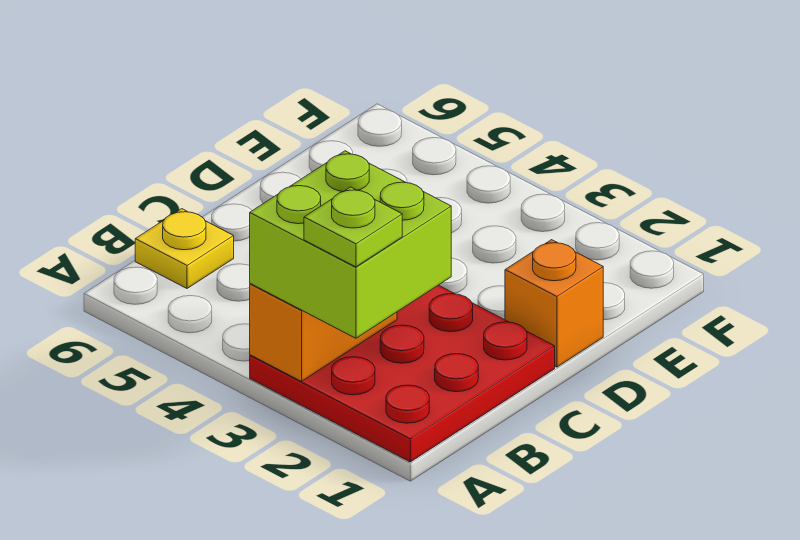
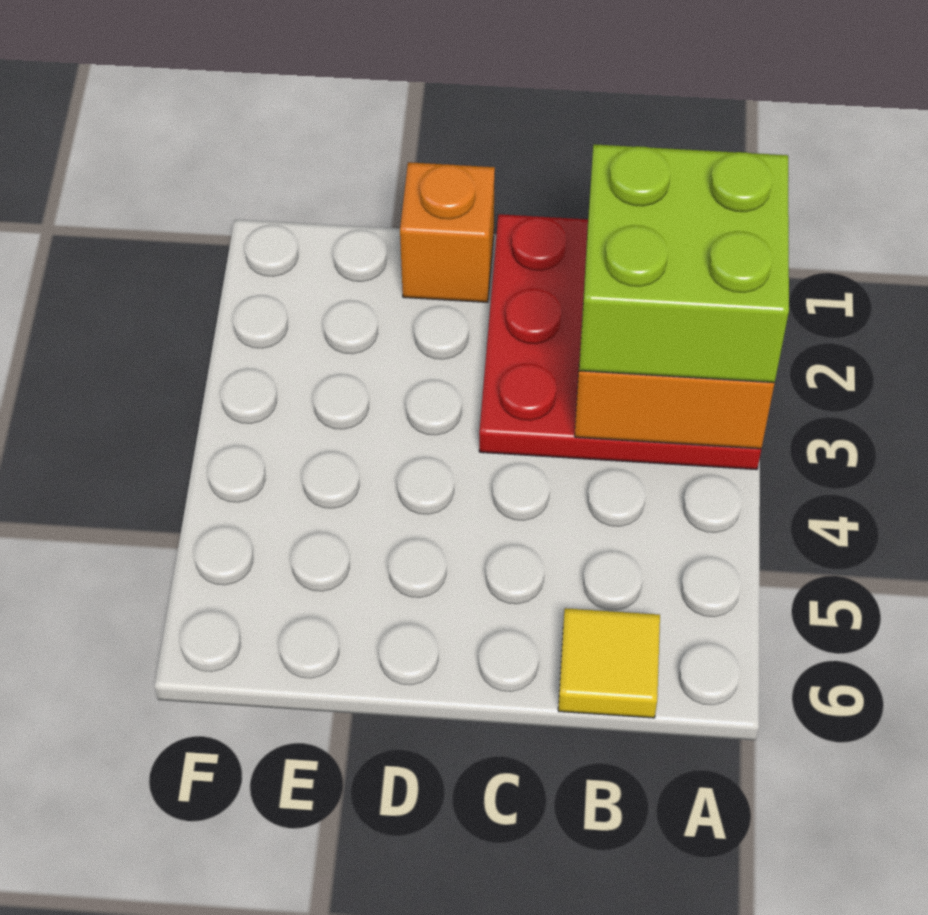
lime 1x1 plate [304,187,402,267] -> none
yellow 1x1 plate [135,209,234,288] -> yellow 1x1 tile [558,608,660,718]

